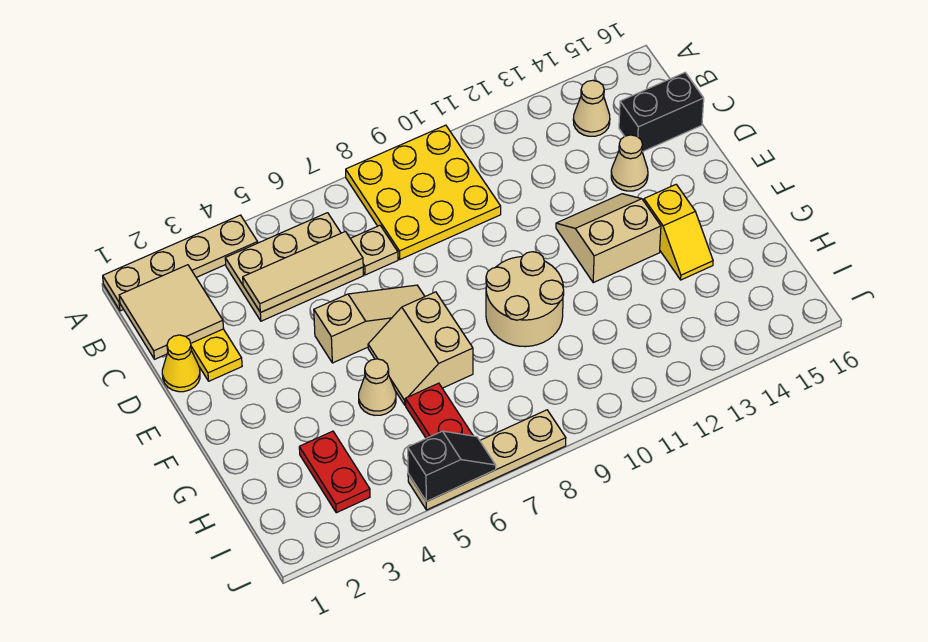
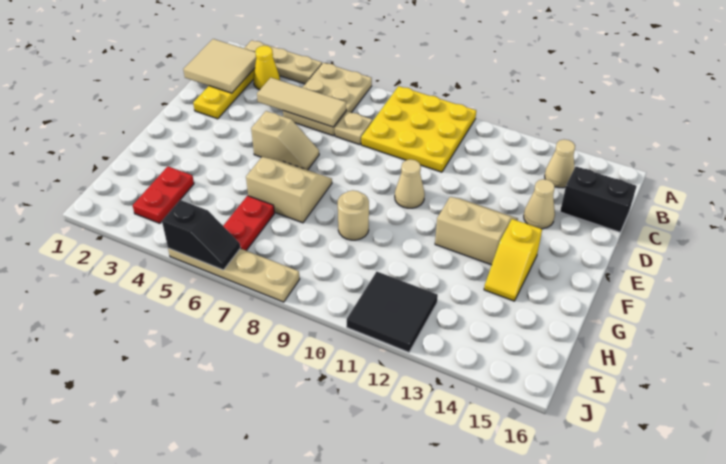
tan 1x4 plate [103,215,258,311] -> tan 1x3 plate [244,40,322,84]
tan 2x3 plate [225,213,364,321] -> tan 2x3 plate turned to [283,63,372,136]
yellow 1x1 cone [162,335,200,392] -> yellow 1x1 cone moved to [253,46,280,90]
tan 1x3 slope [314,285,425,363] -> tan 1x2 slope [251,111,319,170]
tan 2x2 slope [368,292,473,405] -> tan 2x2 slope turned to [246,157,332,223]
tan 2x2 round brick [486,252,564,347] -> tan 1x1 round brick [338,190,369,240]
tan 1x1 cone [359,359,396,415] -> tan 1x1 cone moved to [395,159,425,208]
none -> black 2x2 tile [347,272,438,352]

